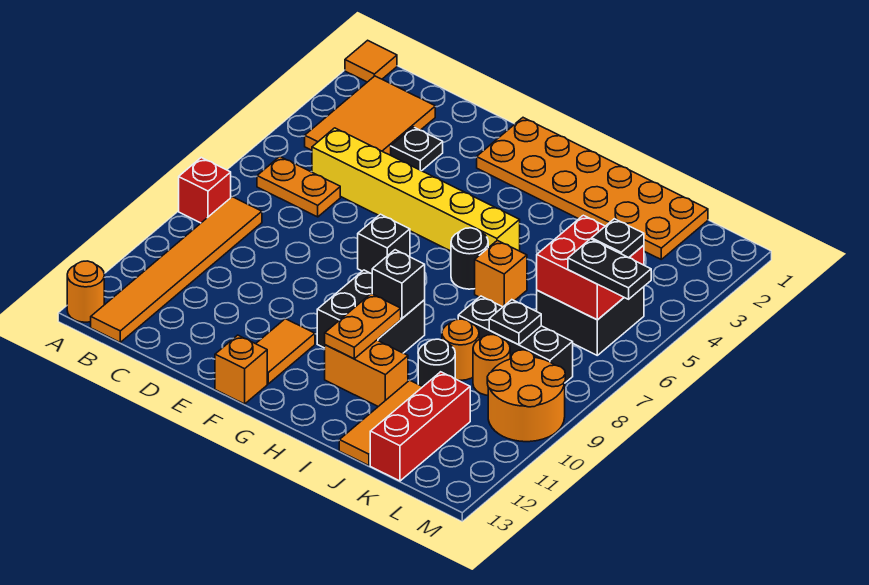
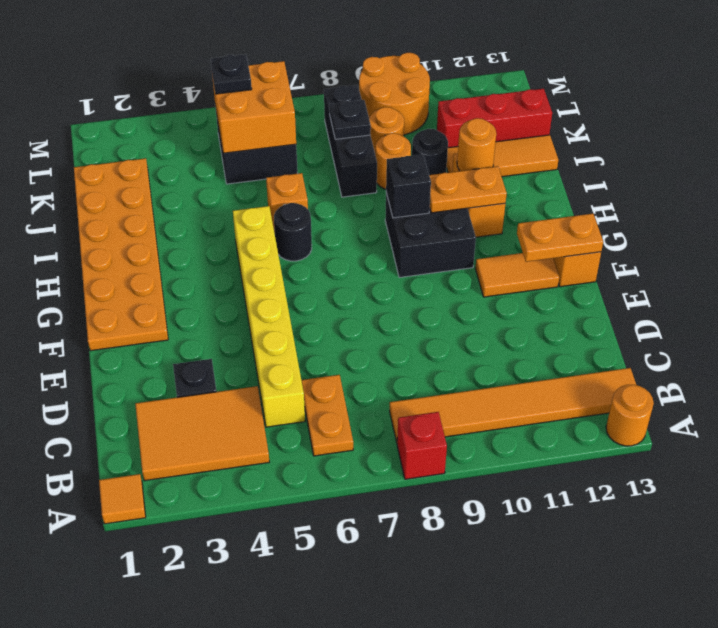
black 1x1 brick [358,214,410,274] -> none
none -> orange 1x2 plate [517,214,603,262]
none -> orange 1x1 round brick [457,118,496,171]
red 2x2 brick [537,215,644,320] -> orange 2x2 brick [212,61,296,153]
black 1x2 plate [568,239,651,299] -> none

